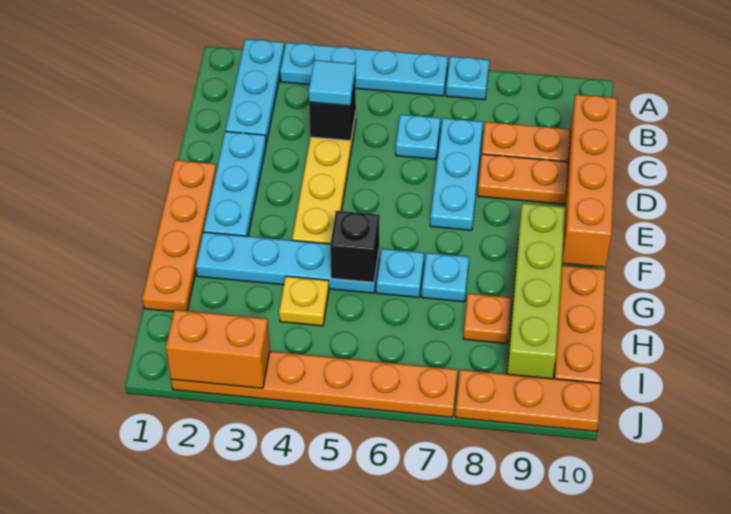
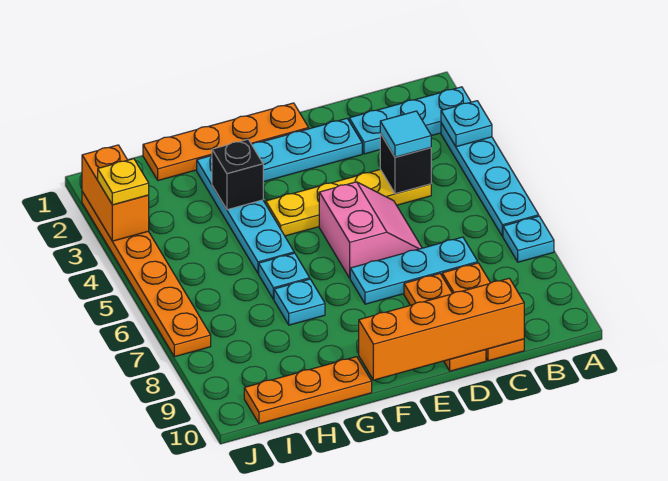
cyan 1x1 plate [396,114,440,159] -> cyan 1x1 plate moved to [441,101,492,147]
none -> pink 2x2 slope [319,182,422,278]
lime 1x4 brick [507,203,565,379] -> none
black 1x1 brick [330,211,380,282] -> black 1x1 brick moved to [212,139,263,210]
yellow 1x1 plate [279,276,329,326] -> yellow 1x1 plate moved to [98,159,149,205]
orange 1x1 plate [463,293,511,343] -> none
orange 1x3 plate [456,370,601,432] -> none

